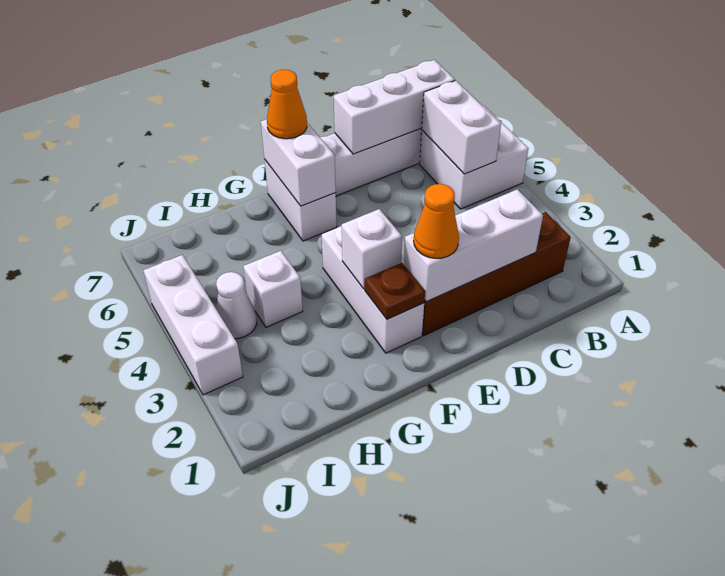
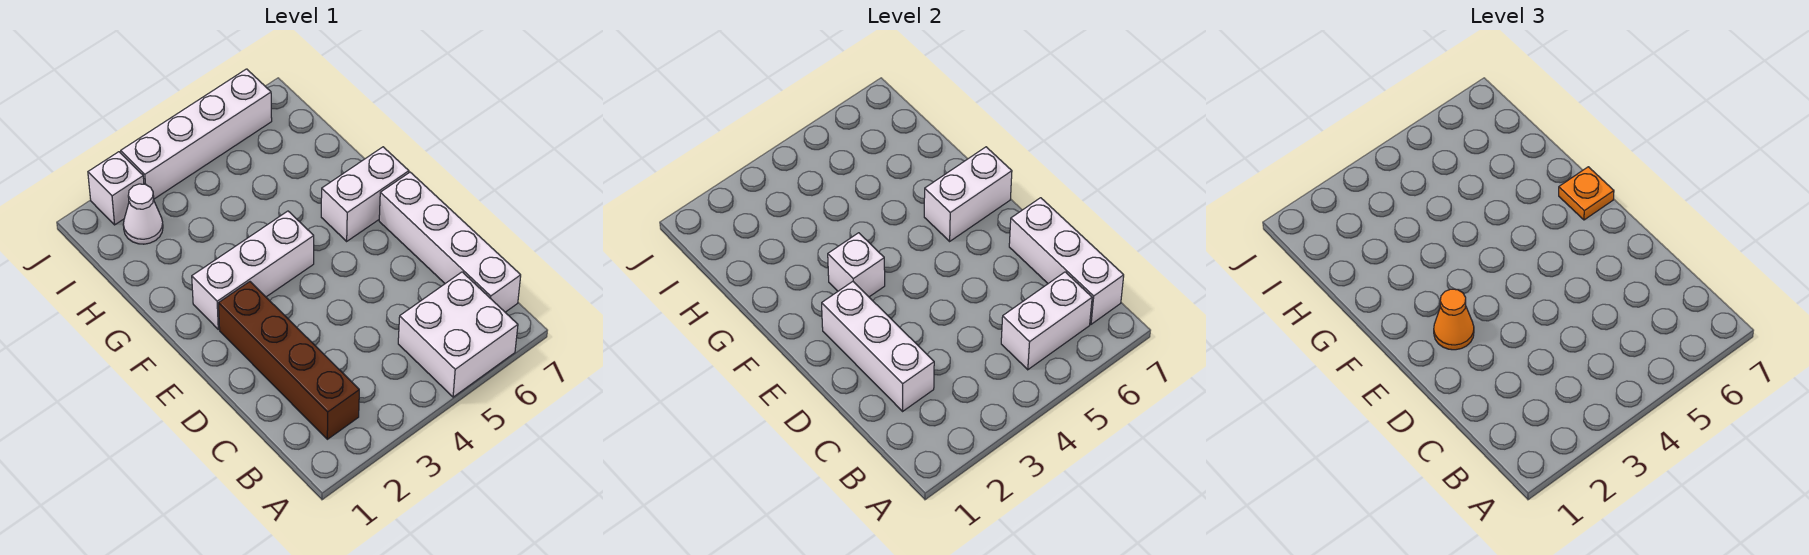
brown 1x1 plate [365,263,425,319] -> none
orange 1x1 cone [267,70,307,139] -> orange 1x1 plate [1559,167,1614,220]
white 1x1 brick [243,251,303,327] -> white 1x1 brick moved to [88,152,144,225]
white 1x1 cone [216,272,257,339] -> white 1x1 cone moved to [123,184,163,244]
white 1x3 brick [143,255,243,395] -> white 1x4 brick [121,69,272,200]

